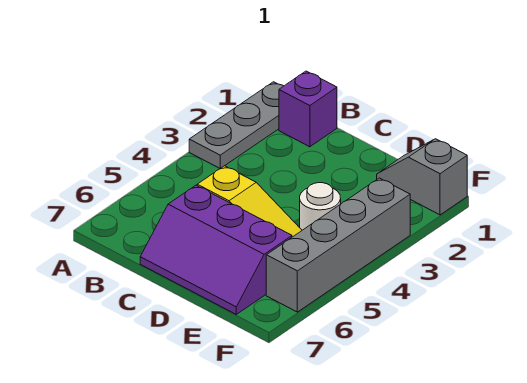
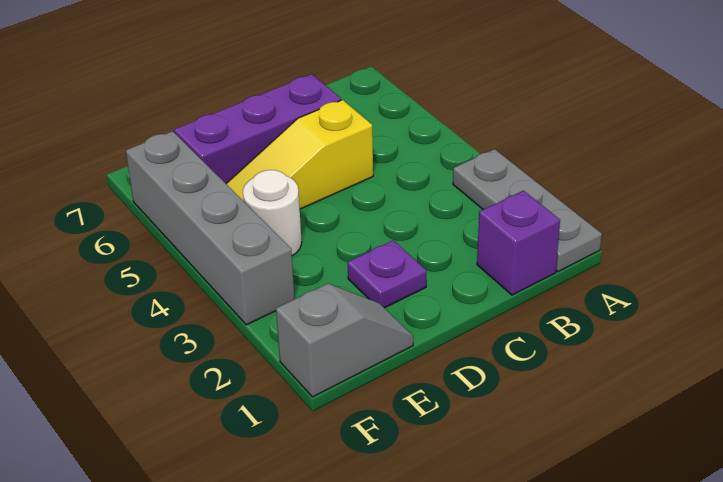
none -> purple 1x1 plate [348,240,426,308]

